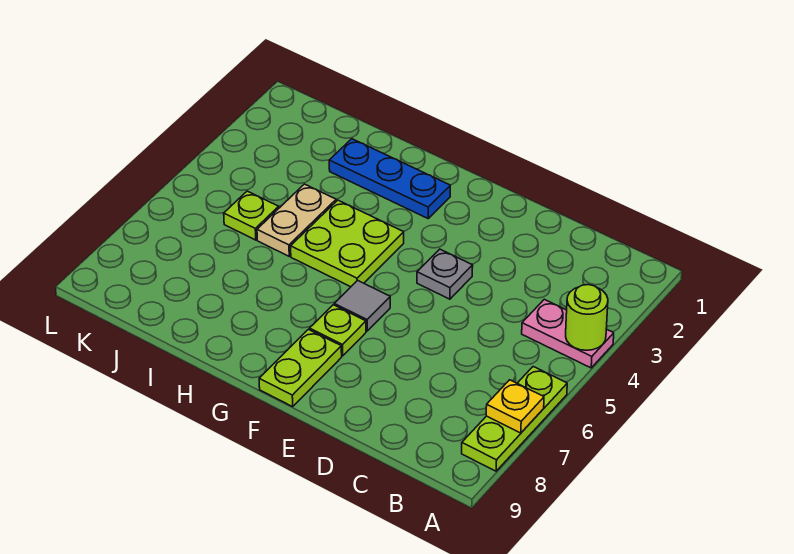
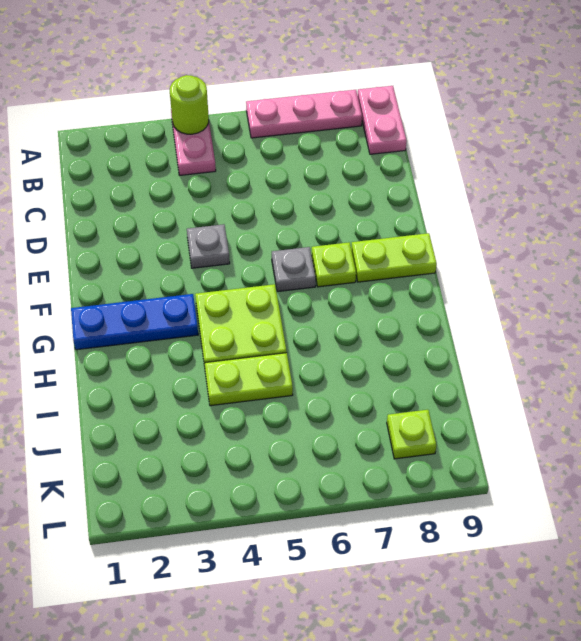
lime 1x3 plate [462,367,567,471] -> pink 1x3 plate [246,90,362,138]
yellow 1x1 plate [486,380,544,433] -> none
none -> pink 1x2 plate [358,86,407,154]
grey 1x1 tile [334,280,390,331] -> grey 1x1 plate [272,247,316,292]
blue 1x3 plate [329,139,450,218] -> blue 1x3 plate turned to [71,294,198,350]
tan 1x2 plate [257,184,336,256] -> lime 1x2 plate [204,353,293,406]
lime 1x1 plate [224,191,279,240] -> lime 1x1 plate moved to [387,410,436,459]

